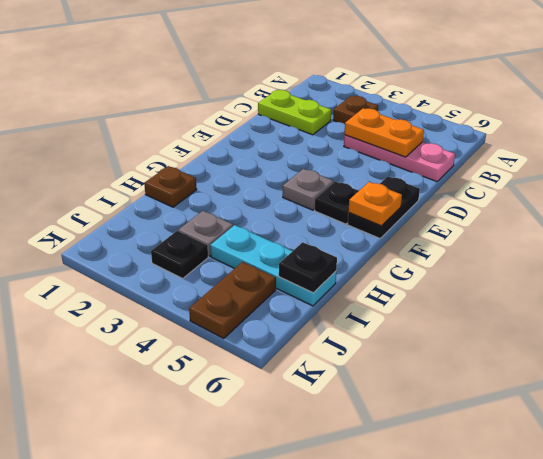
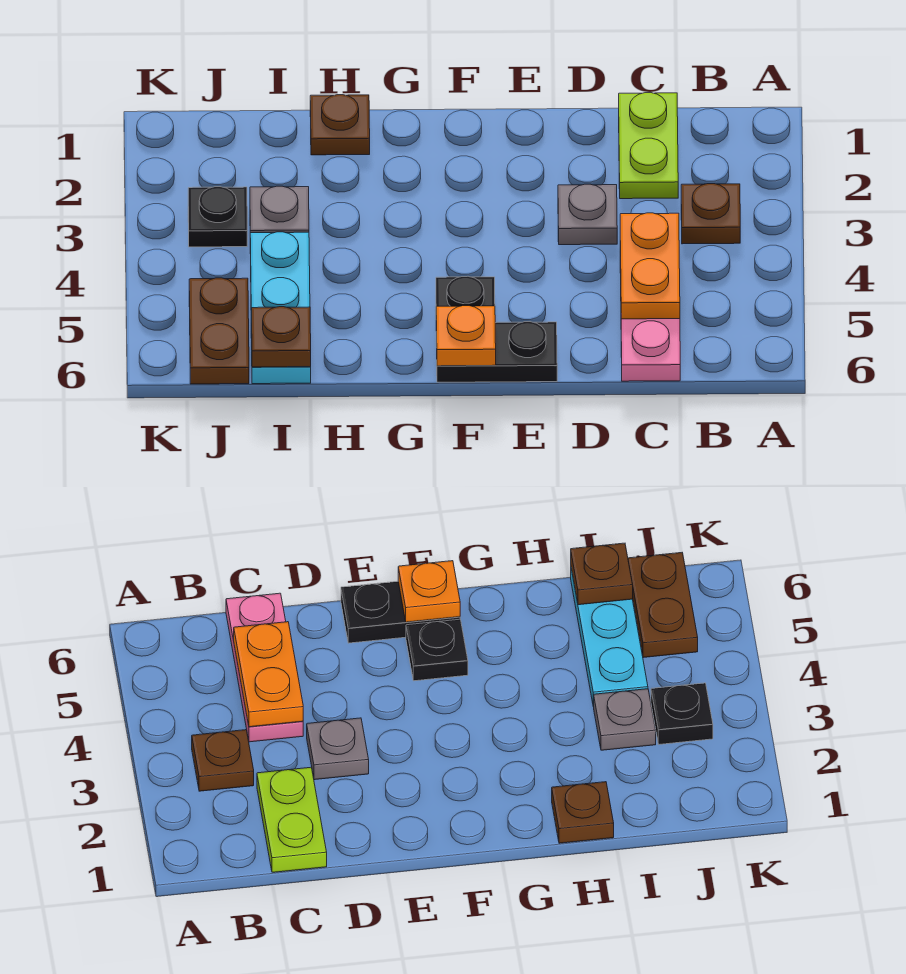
grey 1x1 plate [283,169,334,210] -> grey 1x1 plate moved to [558,184,617,245]
black 1x1 plate [279,242,337,293] -> brown 1x1 plate [251,307,311,367]
brown 1x2 plate [189,262,276,338] -> brown 1x2 plate turned to [189,278,249,384]

